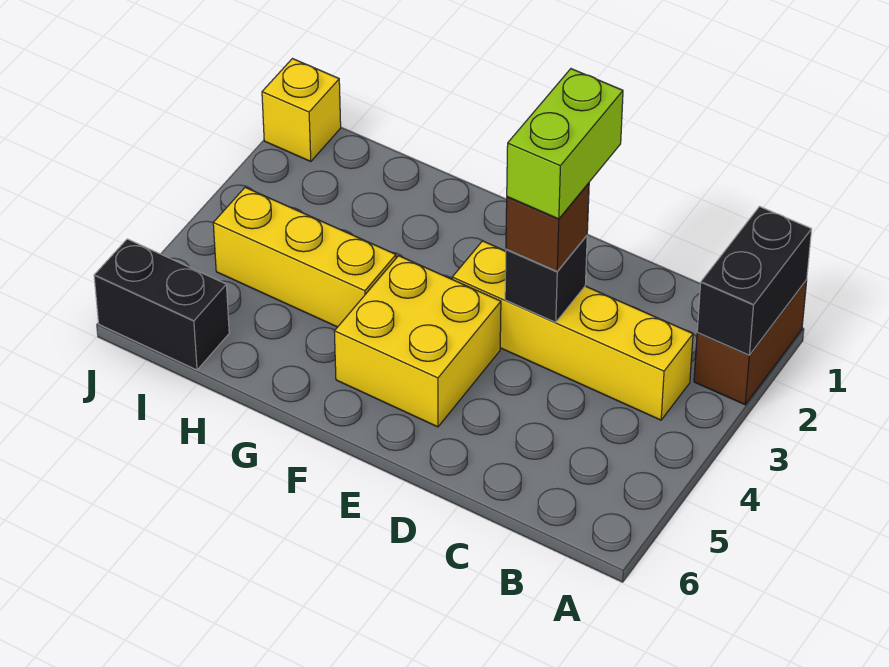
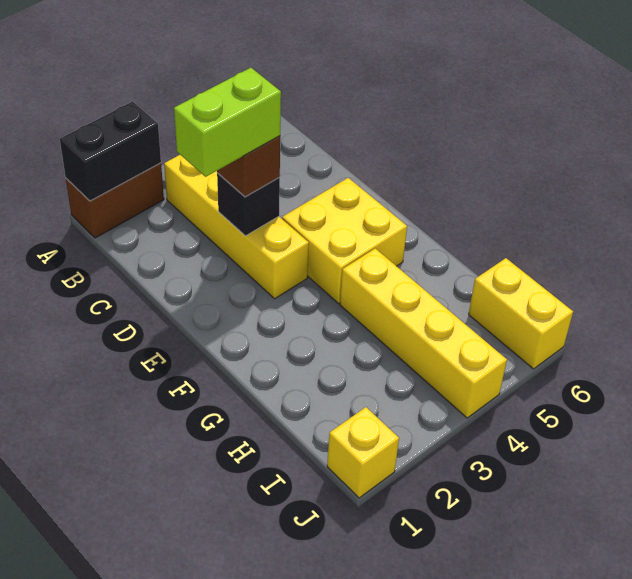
yellow 1x3 brick [213,187,396,327] -> yellow 1x4 brick [340,249,507,418]
black 1x2 brick [94,239,229,370] -> yellow 1x2 brick [469,258,573,369]

